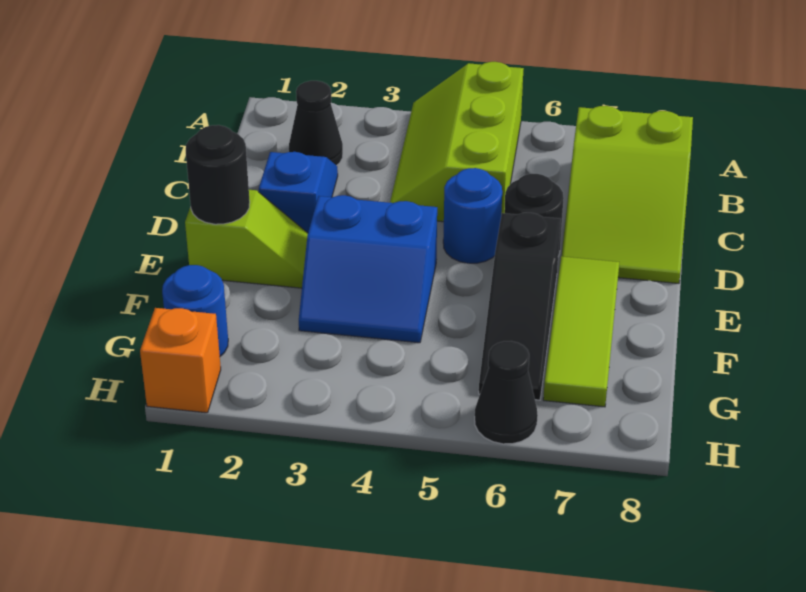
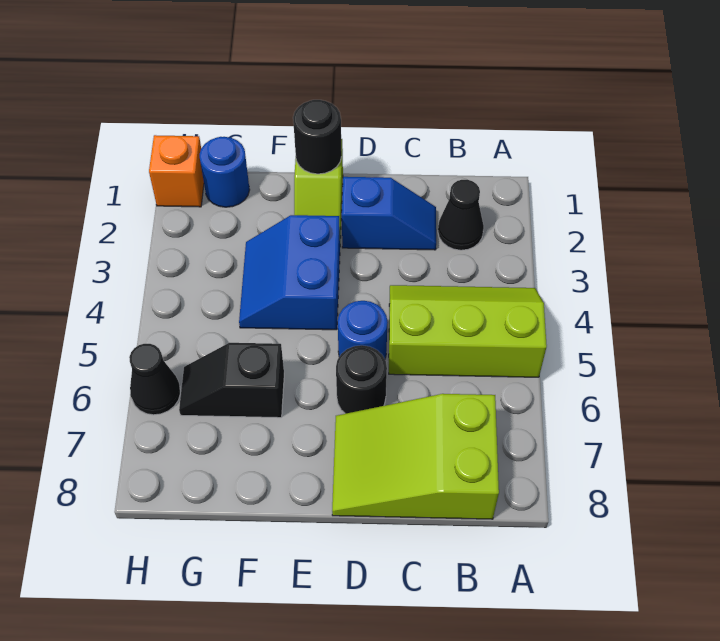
black 1x3 slope [479,213,561,400] -> black 1x2 slope [179,343,284,418]
lime 1x3 tile [543,256,619,407] -> none

